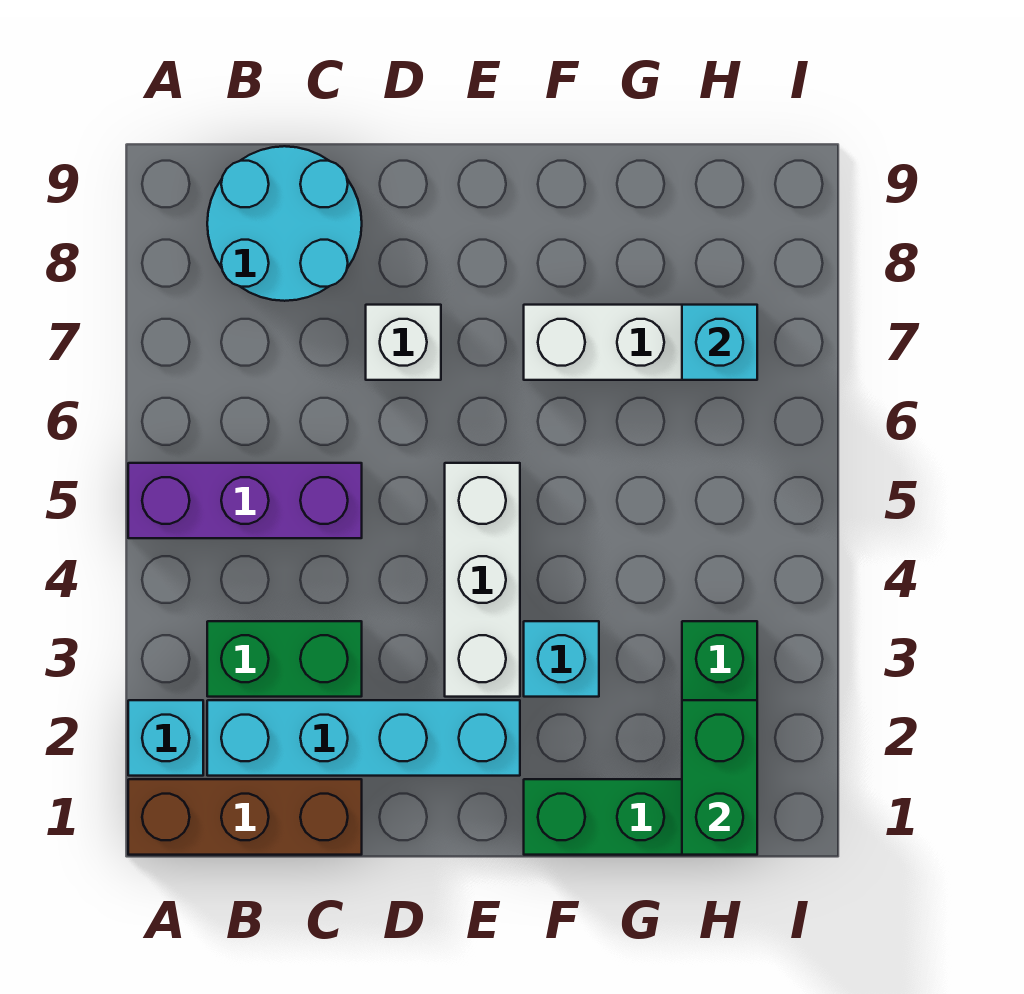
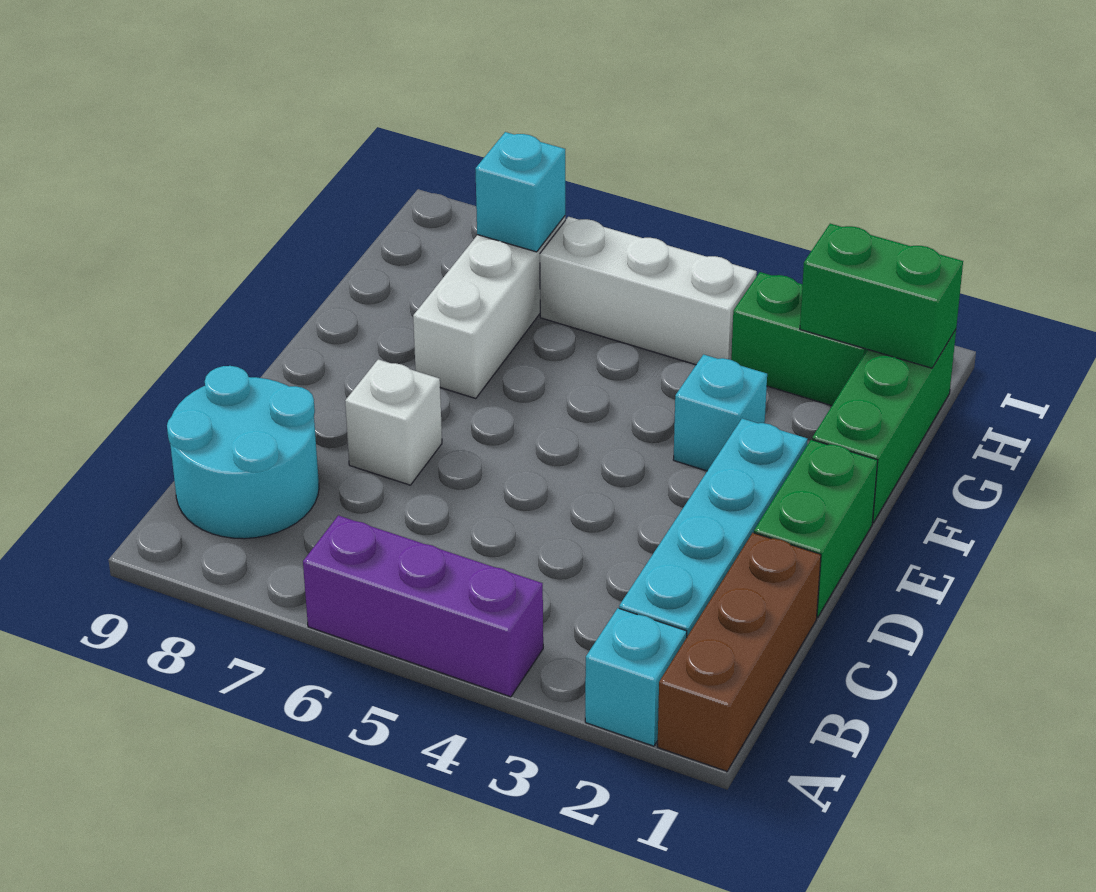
purple 1x3 brick [128,463,362,538] -> purple 1x3 brick turned to [303,515,543,697]
green 1x2 brick [207,621,362,697] -> green 1x2 brick moved to [754,440,878,618]
white 1x3 brick [445,463,520,697] -> white 1x3 brick moved to [540,217,757,365]

